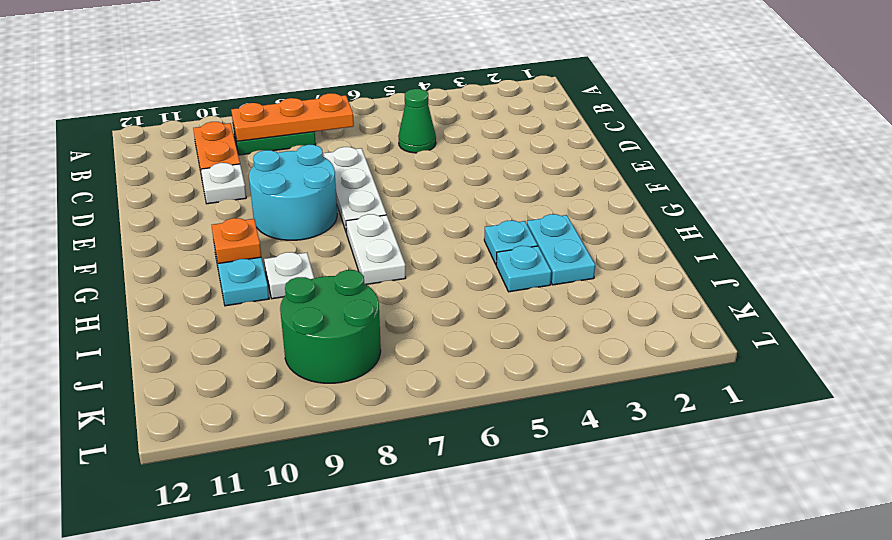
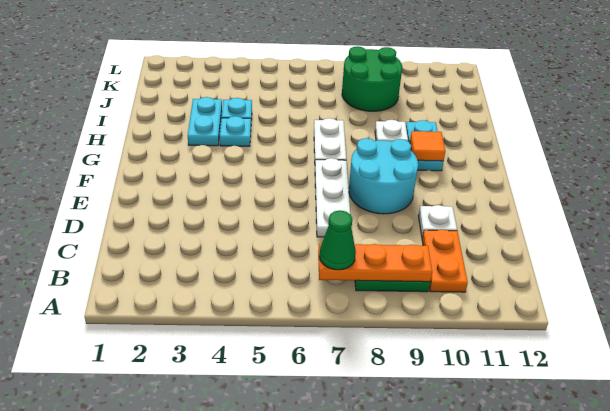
green 1x1 cone [398,89,436,153] -> green 1x1 cone moved to [319,210,356,270]
orange 1x1 plate [212,218,261,264] -> orange 1x1 tile [410,131,445,161]

